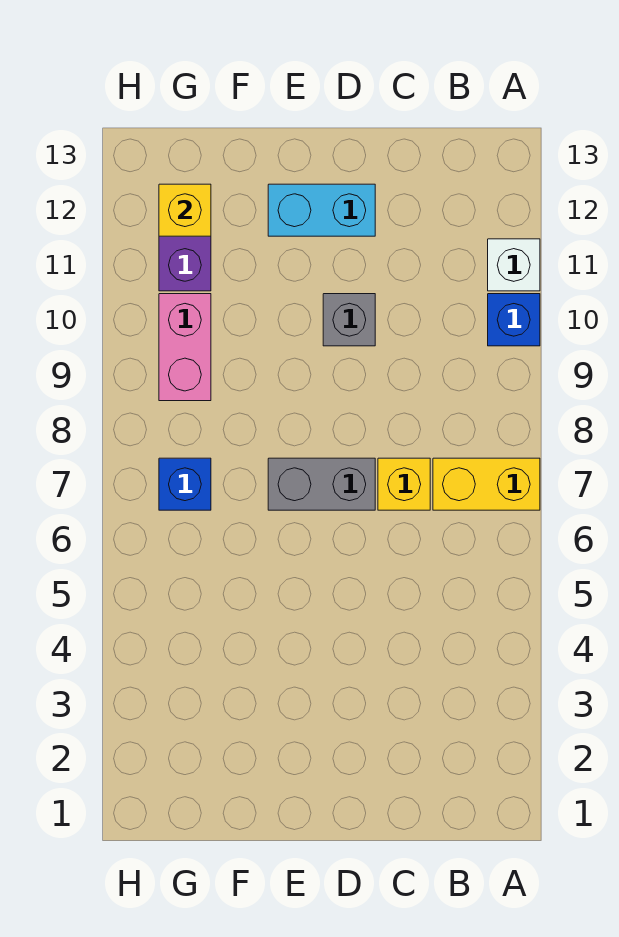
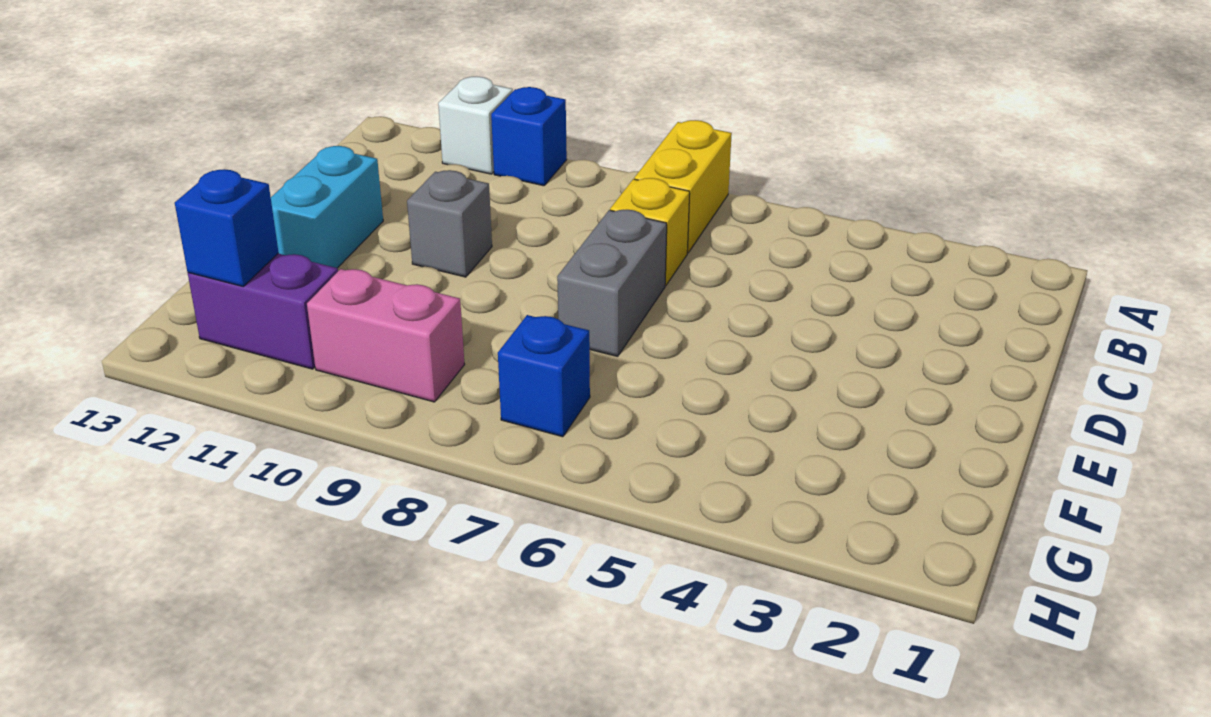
yellow 1x1 brick [159,184,211,236] -> blue 1x1 brick [175,169,279,286]

